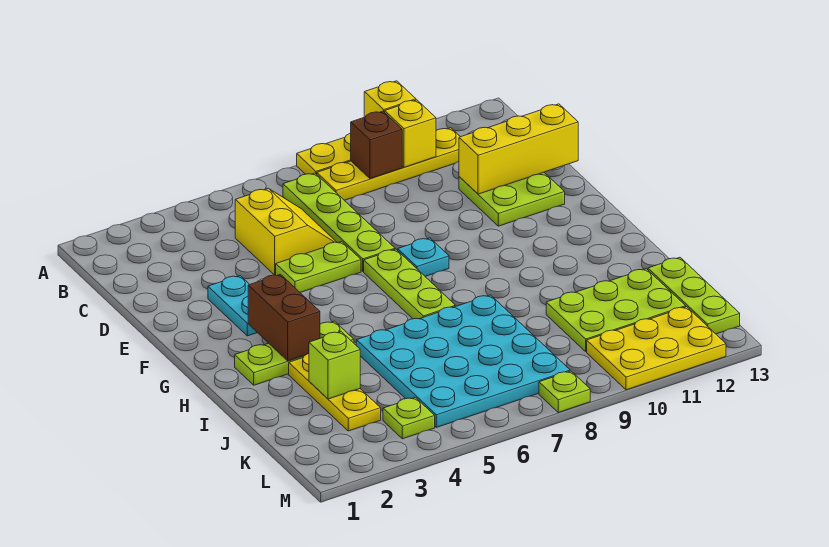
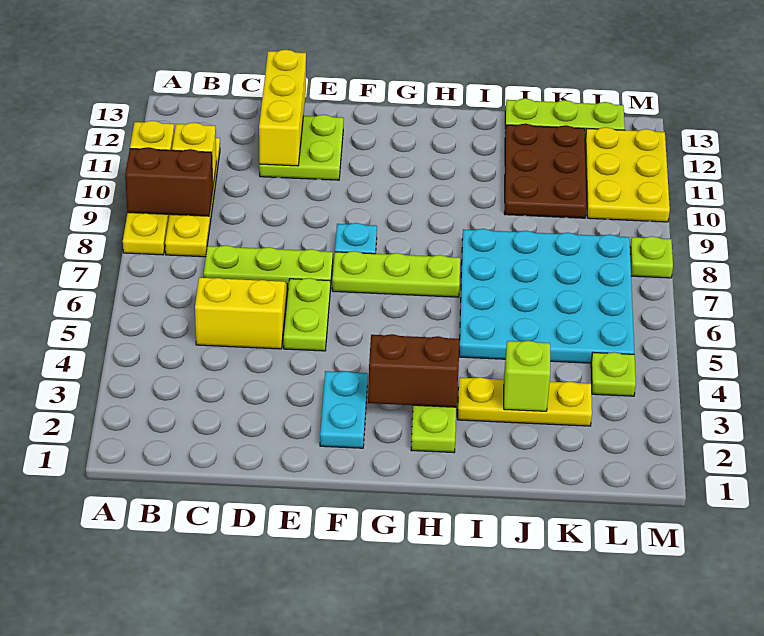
lime 1x4 plate [283,173,395,271] -> lime 1x3 plate [204,245,333,289]
brown 1x1 brick [351,111,402,179] -> brown 1x2 brick [125,147,213,216]
cyan 1x2 plate [208,276,257,336] -> cyan 1x2 plate turned to [320,371,368,448]
lime 2x3 plate [546,269,686,352] -> brown 2x3 plate [504,124,587,218]

